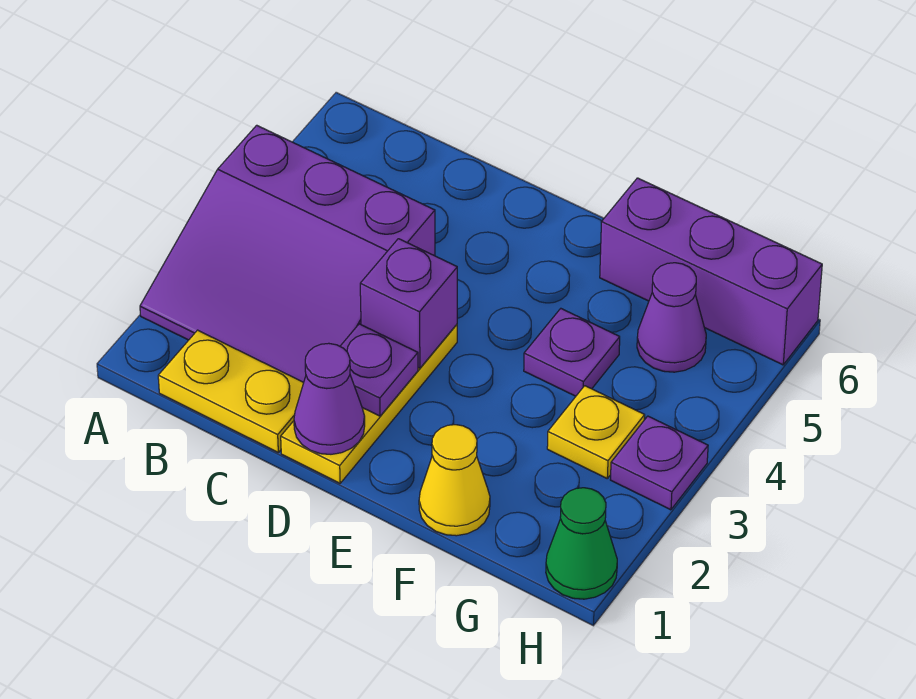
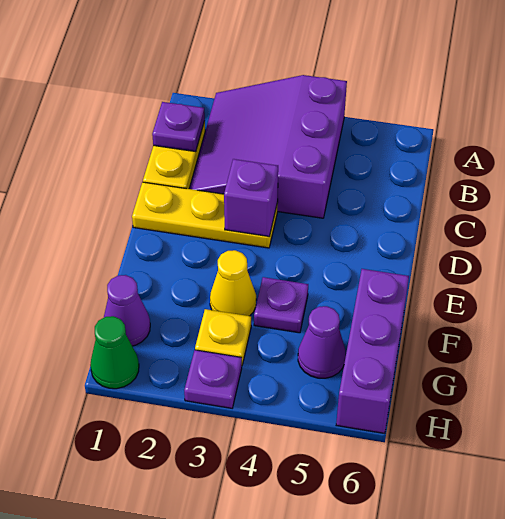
purple 1x1 cone [294,343,365,454] -> purple 1x1 cone moved to [104,275,150,346]
purple 1x1 plate [340,324,418,416] -> purple 1x1 plate moved to [152,102,205,151]
yellow 1x1 cone [419,425,490,536] -> yellow 1x1 cone moved to [210,250,256,316]

